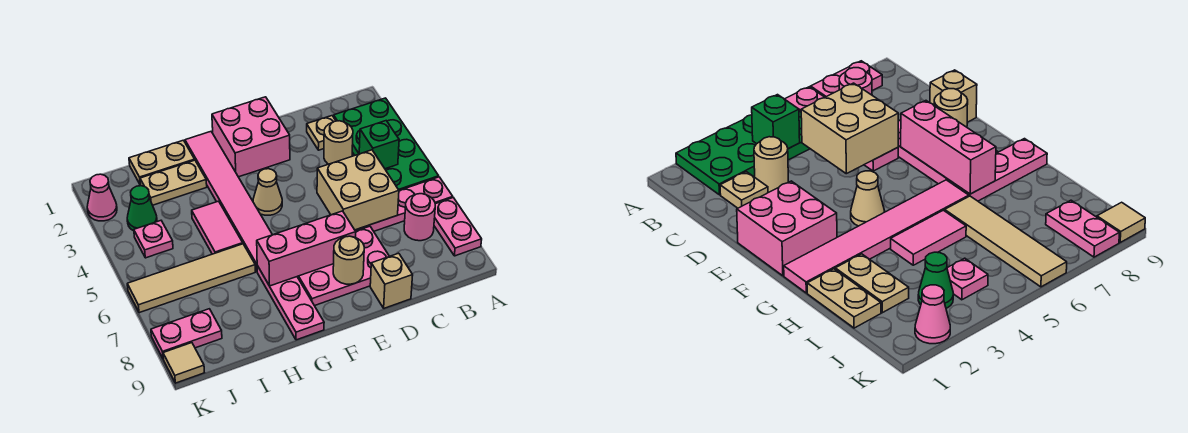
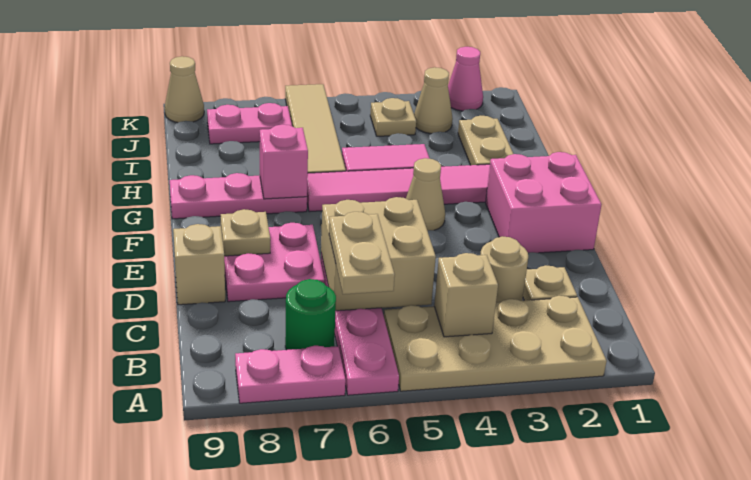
green 2x4 plate [334,98,439,190] -> tan 2x4 plate [384,296,607,391]
green 1x1 brick [359,121,399,169] -> tan 1x1 brick [434,253,498,337]
pink 1x1 round brick [404,194,435,241] -> green 1x1 round brick [285,279,336,350]
pink 2x3 plate [297,226,389,306] -> pink 2x2 plate [224,223,325,302]
pink 1x3 brick [257,211,356,286] -> pink 1x1 brick [260,125,308,199]
tan 1x1 round brick [333,236,364,284] -> tan 1x1 plate [221,209,270,256]
tan 1x2 plate [129,140,195,185] -> tan 1x2 plate moved to [329,212,395,294]
green 1x1 cone [127,186,157,231] -> tan 1x1 cone [414,67,453,134]
pink 1x1 plate [134,221,173,258] -> tan 1x1 plate [370,98,416,136]
pink 1x2 plate [151,309,222,359] -> pink 1x2 plate turned to [207,103,292,144]
tan 1x1 tile [163,343,204,383] -> tan 1x1 cone [165,56,204,123]

